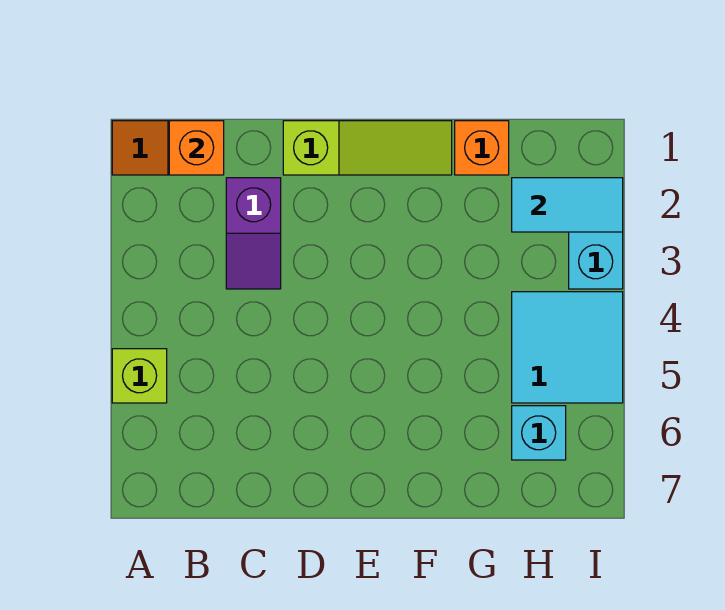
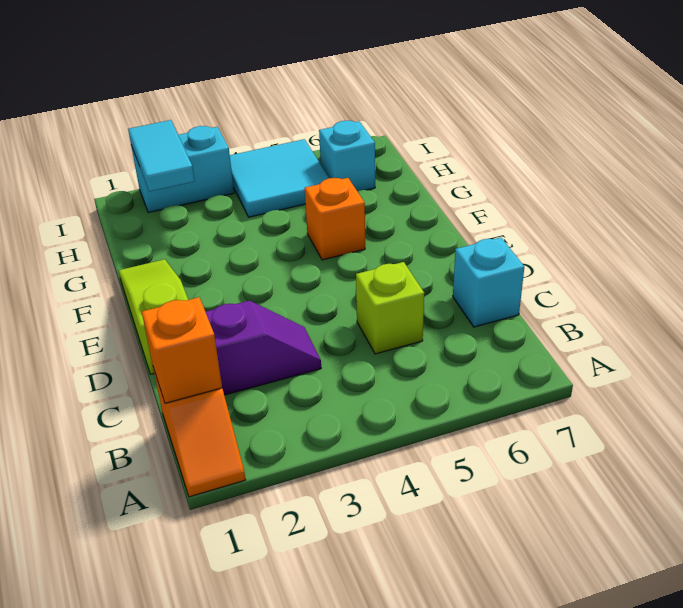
lime 1x1 brick [112,349,167,403] -> lime 1x1 brick moved to [356,262,424,354]
none -> cyan 1x1 brick [453,237,524,327]
orange 1x1 brick [455,121,509,175] -> orange 1x1 brick moved to [305,178,365,260]

